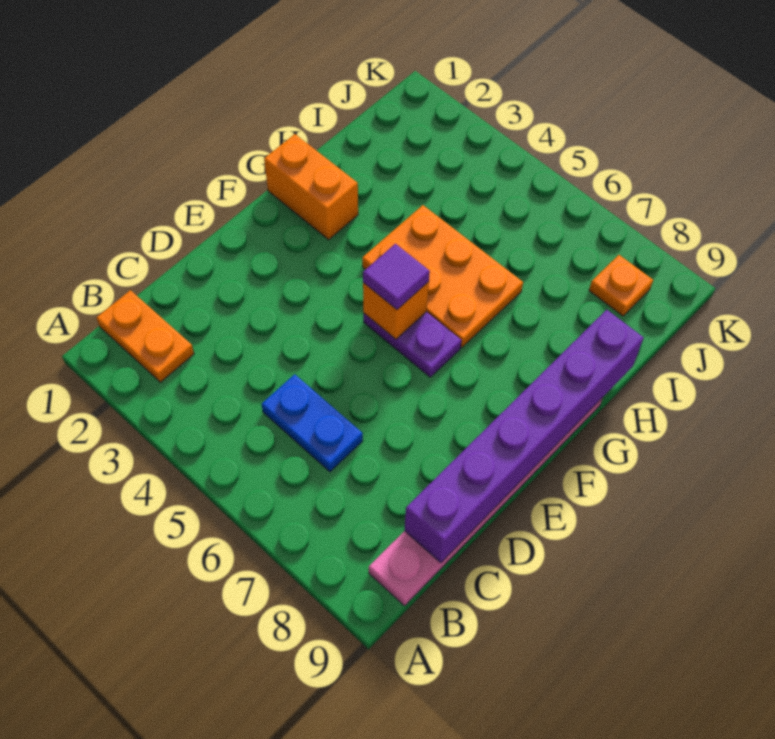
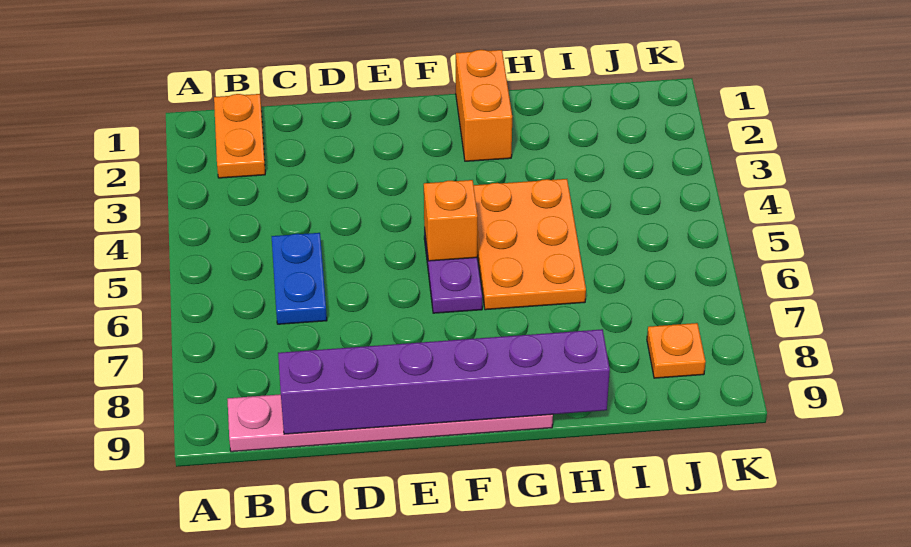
purple 1x1 tile [363,244,430,310] -> none

